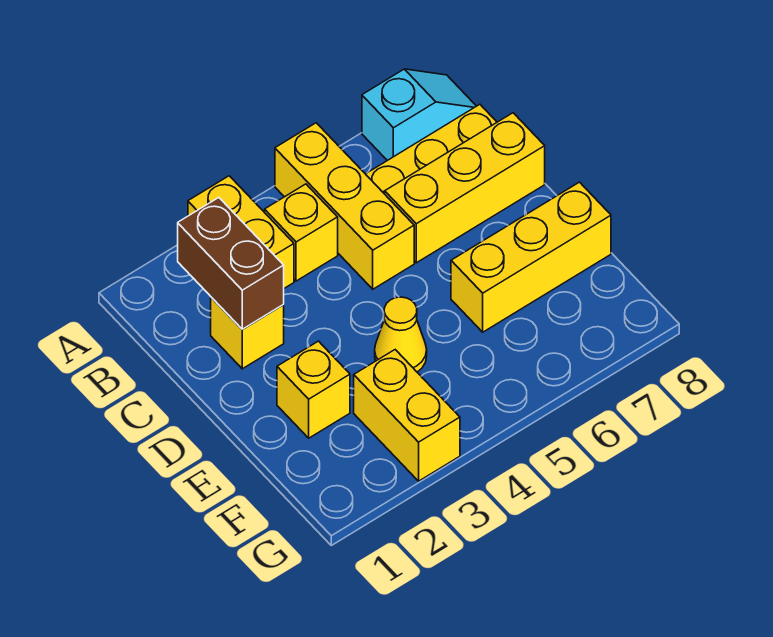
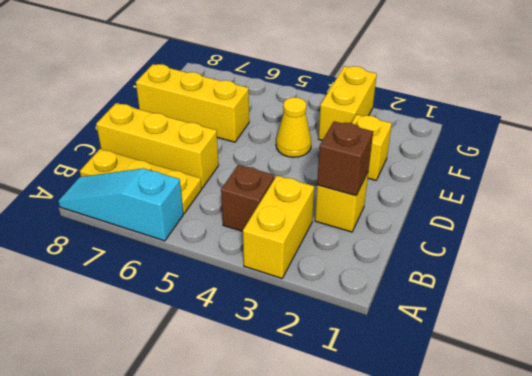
yellow 1x3 brick [275,123,414,289] -> none
cyan 1x2 slope [362,69,476,161] -> cyan 1x3 slope [58,168,183,241]
brown 1x2 brick [178,198,284,329] -> brown 1x1 brick [317,121,373,196]
yellow 1x1 brick [265,184,338,281] -> brown 1x1 brick [221,165,275,231]

